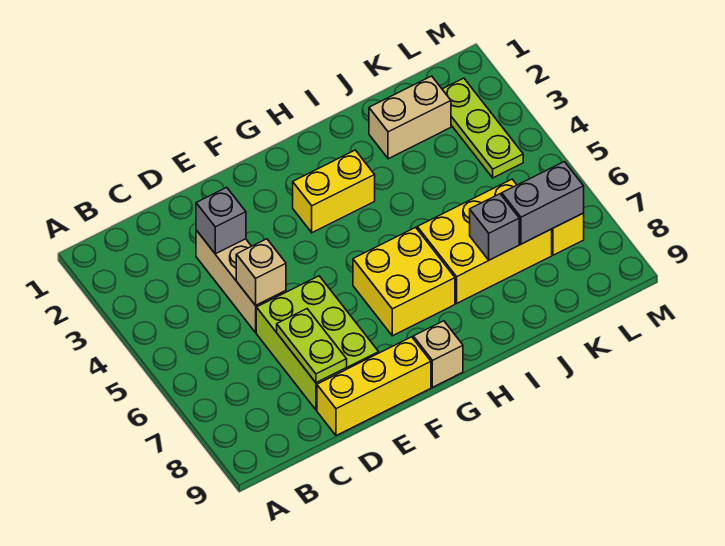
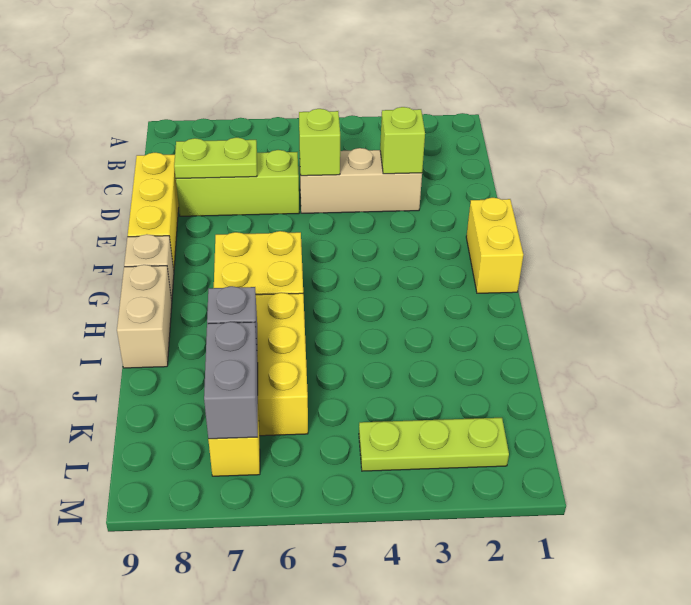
grey 1x1 brick [196,187,246,254] -> lime 1x1 brick [380,107,425,174]
tan 1x1 brick [236,239,286,305] -> lime 1x1 brick [299,109,340,176]
lime 2x3 brick [256,276,379,410] -> lime 1x3 brick [176,150,299,216]
yellow 1x2 brick [293,150,375,233] -> yellow 1x2 brick moved to [466,198,523,293]
tan 1x2 brick [369,76,451,159] -> tan 1x2 brick moved to [117,265,172,368]

